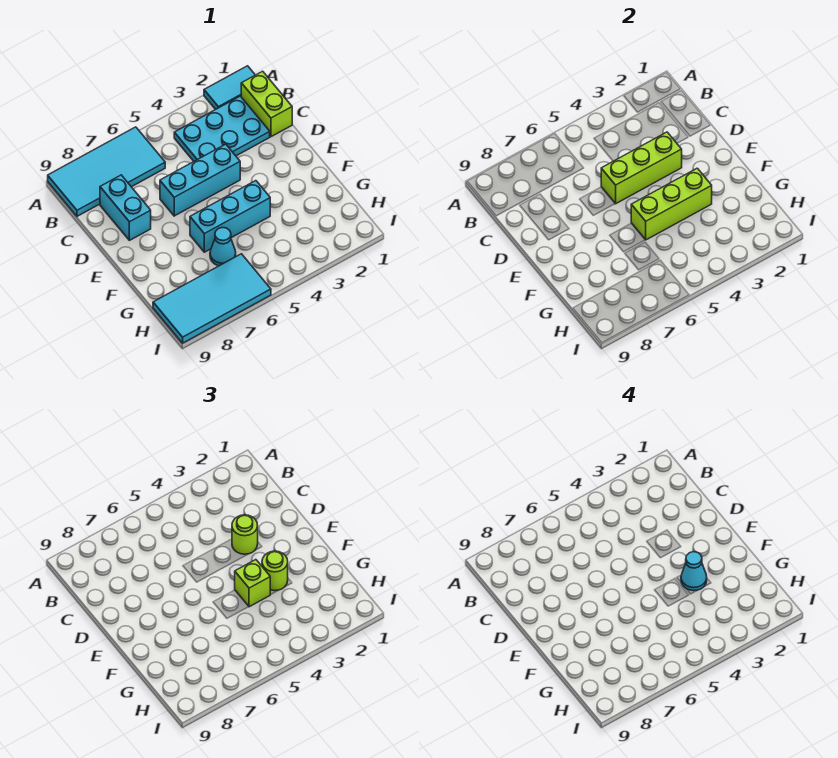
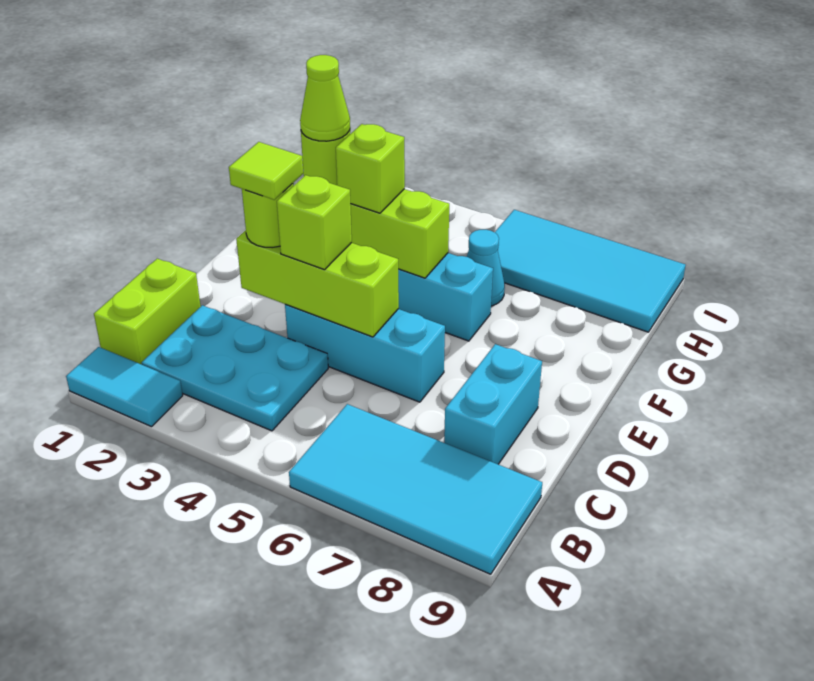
none -> lime 1x1 tile [229,142,303,200]
none -> lime 1x1 brick [277,175,352,270]
cyan 1x1 cone [681,552,707,591] -> lime 1x1 cone [300,55,350,141]

